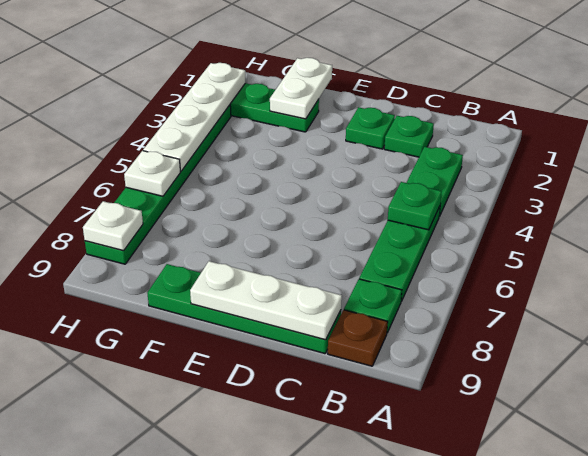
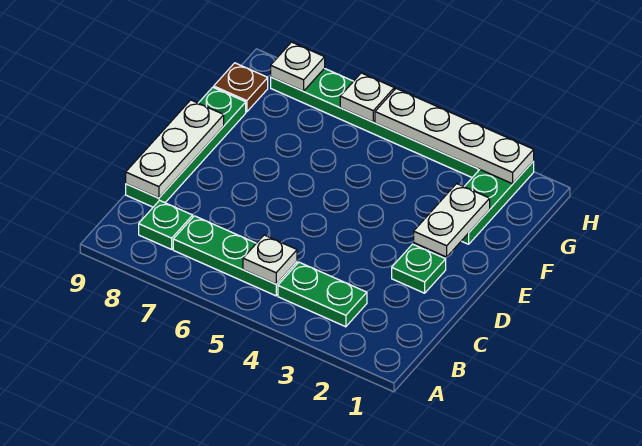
green 1x1 plate [388,182,442,230] -> white 1x1 plate [243,235,297,284]
brown 1x1 plate [328,310,388,366] -> brown 1x1 plate moved to [214,63,268,112]
green 1x1 plate [384,116,434,157] -> none
white 1x2 plate [270,58,332,119] -> white 1x2 plate turned to [414,184,490,257]

